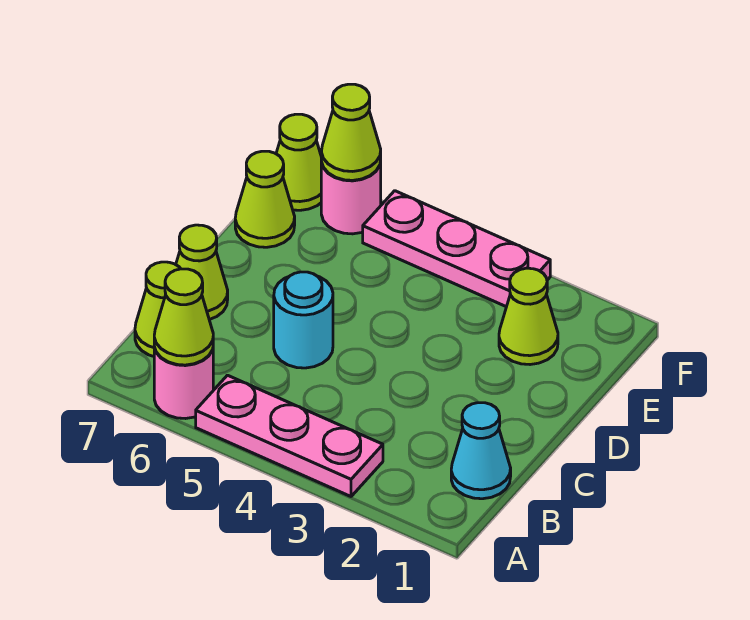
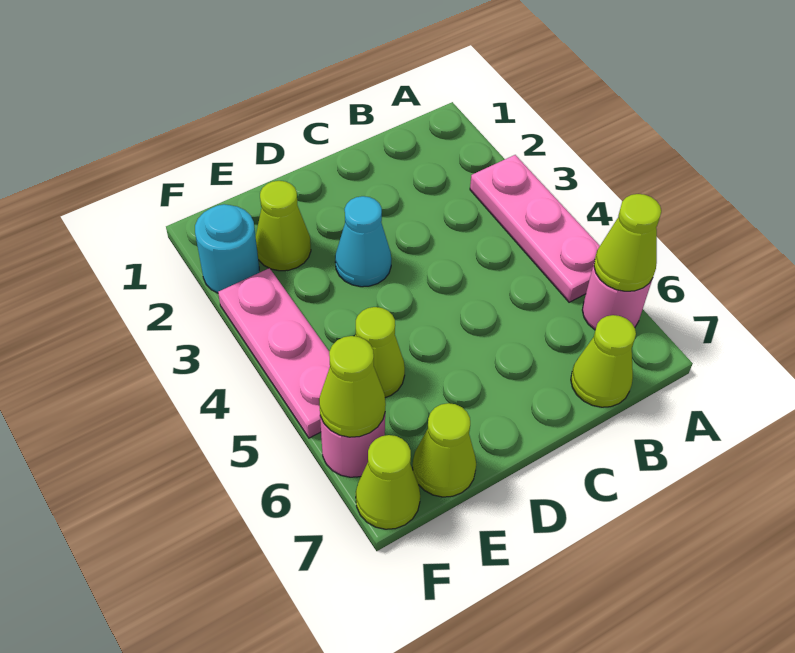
cyan 1x1 cone [451,403,511,499] -> cyan 1x1 cone moved to [335,196,391,287]
cyan 1x1 round brick [274,272,333,368] -> cyan 1x1 round brick moved to [195,204,259,293]
lime 1x1 cone [176,225,228,320] -> lime 1x1 cone moved to [355,307,405,398]

